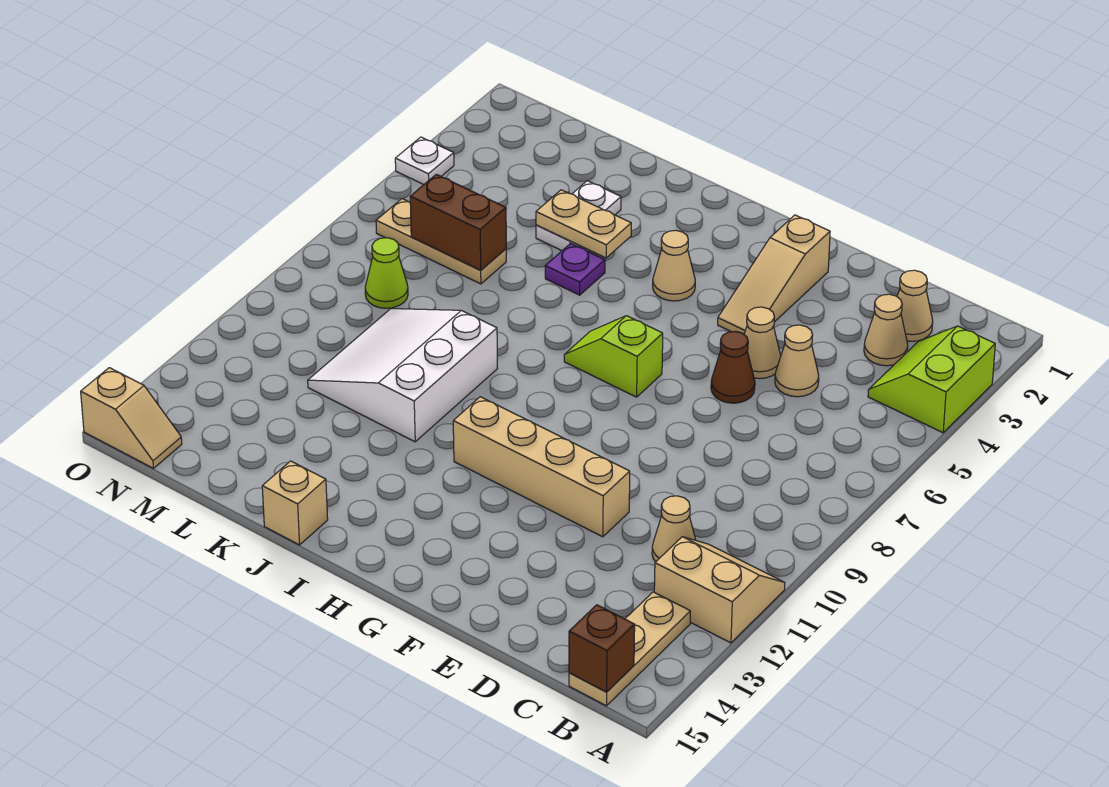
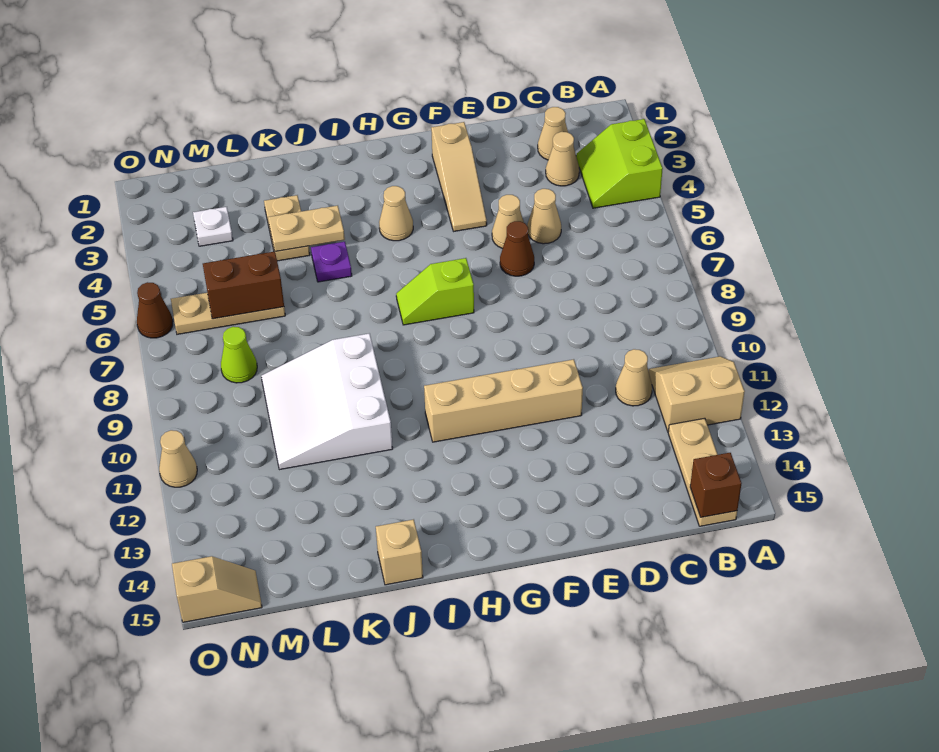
white 1x2 plate [536,181,621,250] -> tan 1x2 plate [264,195,310,261]
white 1x1 plate [395,137,454,185] -> white 1x1 plate moved to [193,207,233,246]
none -> brown 1x1 cone [137,282,173,338]
none -> tan 1x1 cone [159,430,197,487]

